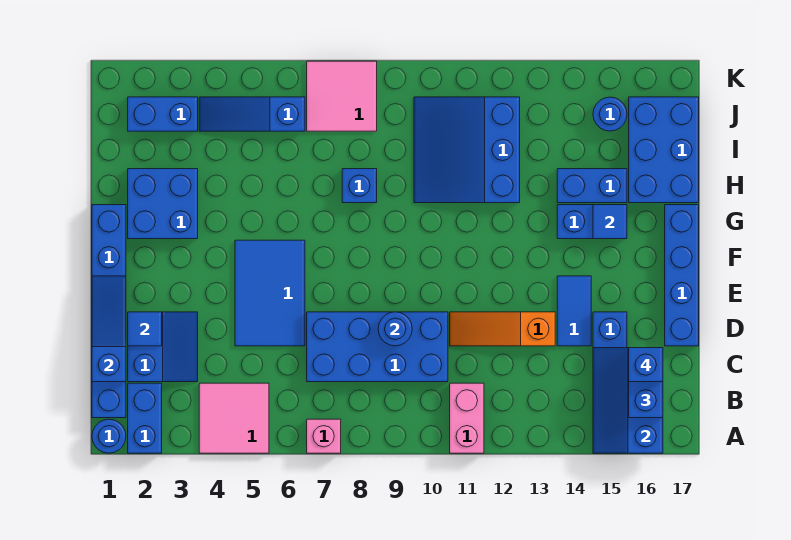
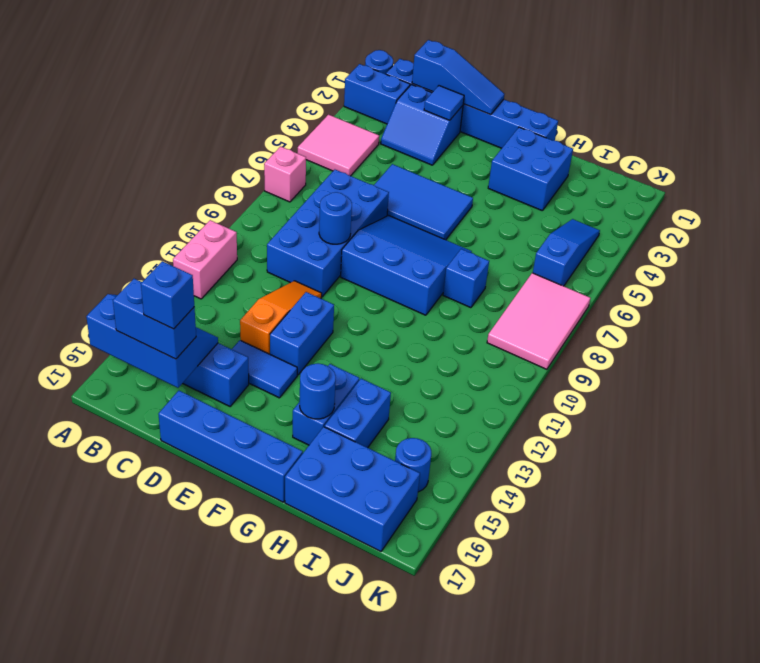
pink 1x2 brick [450,383,484,453] -> pink 1x2 brick turned to [173,220,237,299]
blue 1x1 tile [593,205,627,239] -> blue 1x1 round brick [300,363,336,419]
blue 3x3 slope [414,97,520,203] -> blue 3x3 slope moved to [341,216,472,315]
blue 1x2 brick [128,97,198,131] -> blue 1x2 brick moved to [270,292,334,375]
pink 2x2 tile [307,61,377,131] -> pink 2x3 tile [487,273,590,369]

